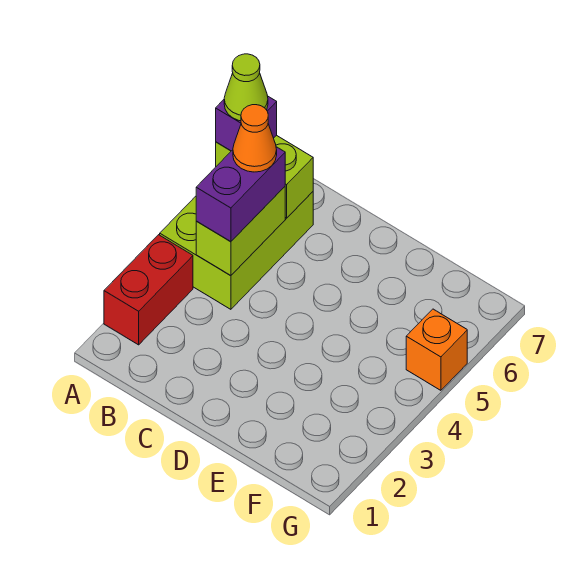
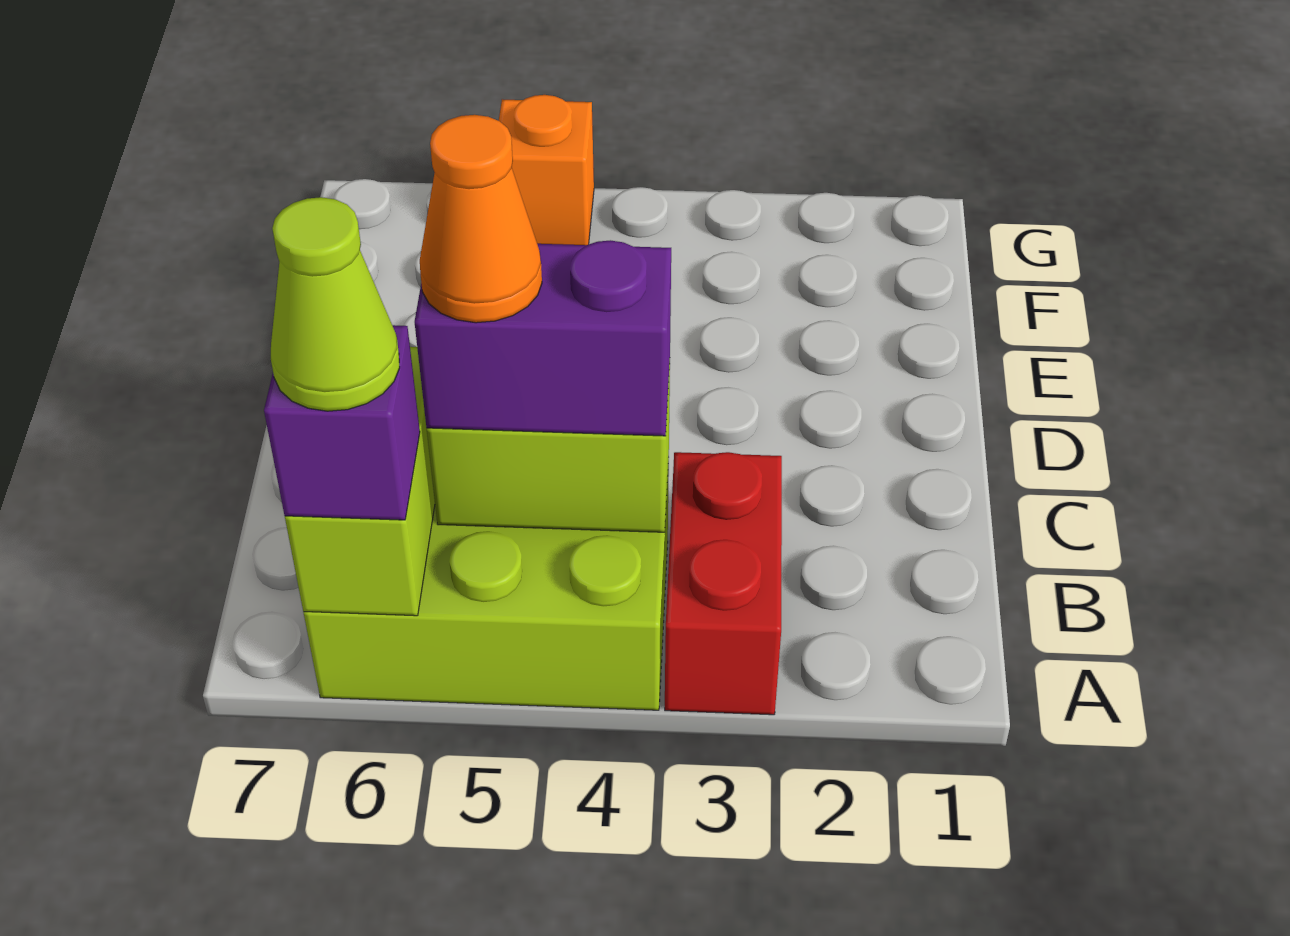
red 1x2 brick [104,235,193,345] -> red 1x2 brick turned to [665,452,782,715]

